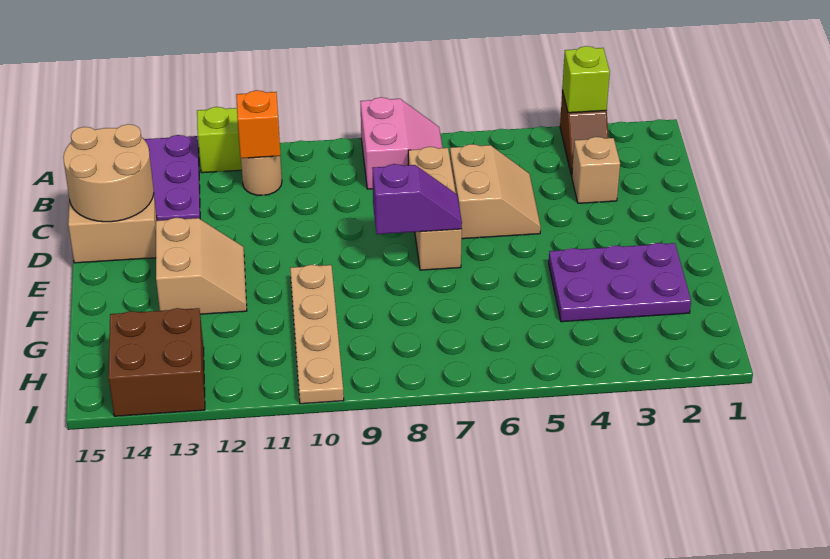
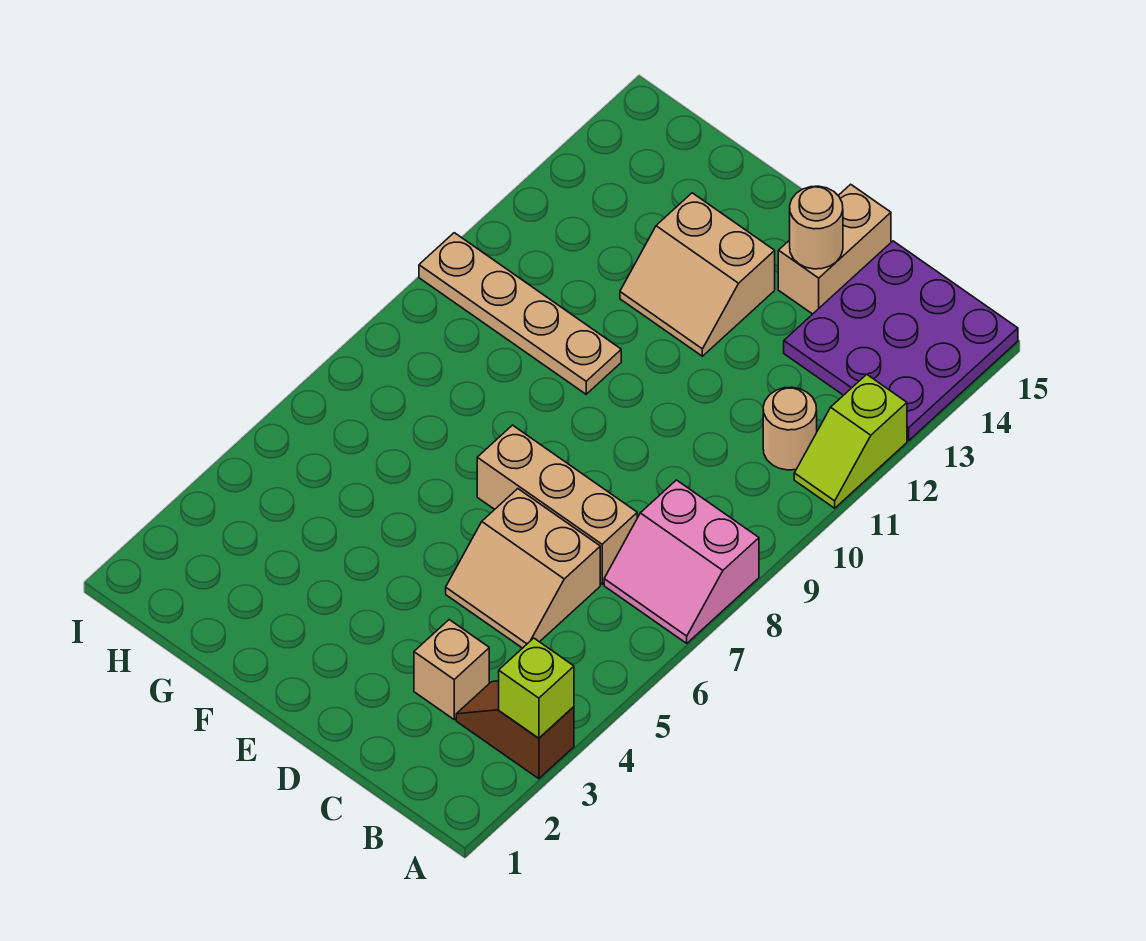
orange 1x1 brick [236,90,281,158] -> none
tan 2x2 round brick [63,124,154,222] -> tan 1x1 round brick [790,186,843,269]
purple 1x2 slope [372,164,462,234] -> none
purple 2x3 plate [549,243,691,322] -> none
brown 2x2 brick [108,308,205,416] -> none

